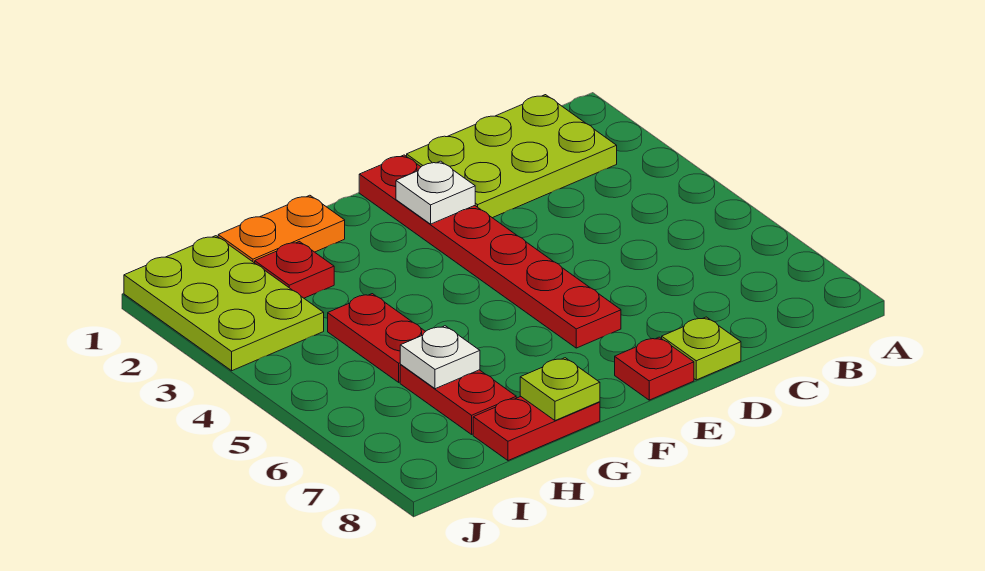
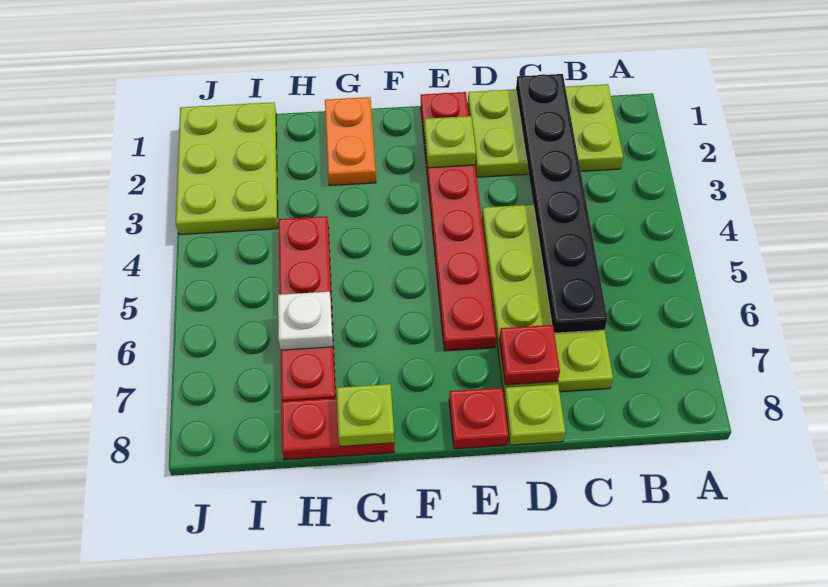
none -> black 1x6 plate [516,74,607,333]
none -> lime 2x4 plate [482,204,613,394]
white 1x1 plate [396,161,475,224] -> lime 1x1 plate [424,116,476,168]
orange 1x2 plate [218,195,345,263] -> orange 1x2 plate turned to [325,97,376,186]
red 1x1 plate [255,242,334,298] -> red 1x1 plate moved to [499,325,560,385]

